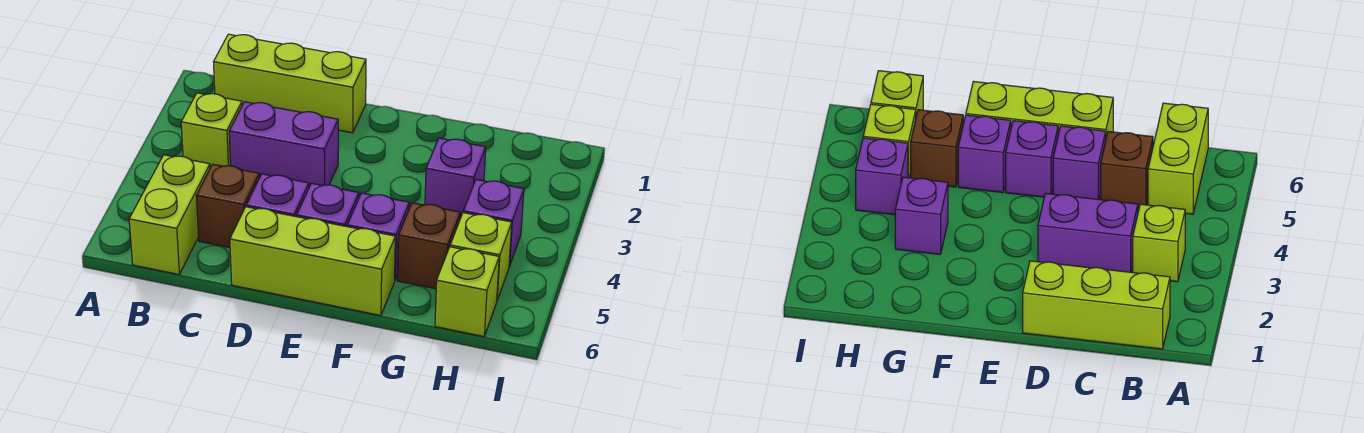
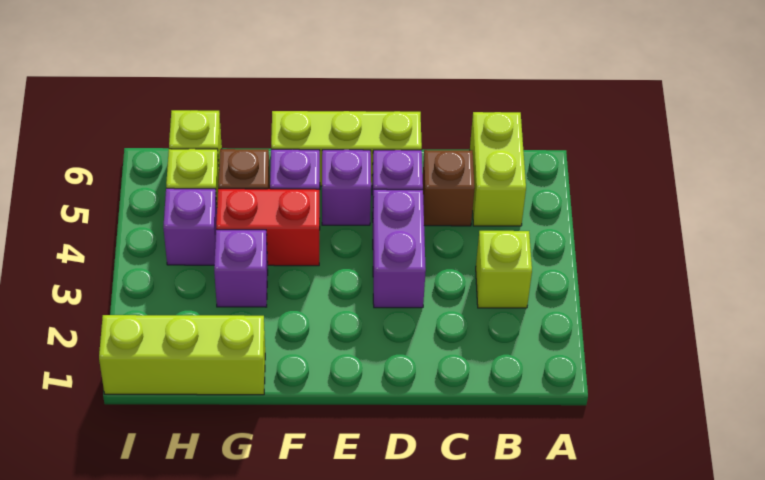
lime 1x3 brick [214,34,366,133] -> lime 1x3 brick moved to [99,315,265,395]
purple 1x2 brick [229,102,338,187] -> purple 1x2 brick turned to [373,189,426,308]
none -> red 1x2 brick [216,189,320,266]

